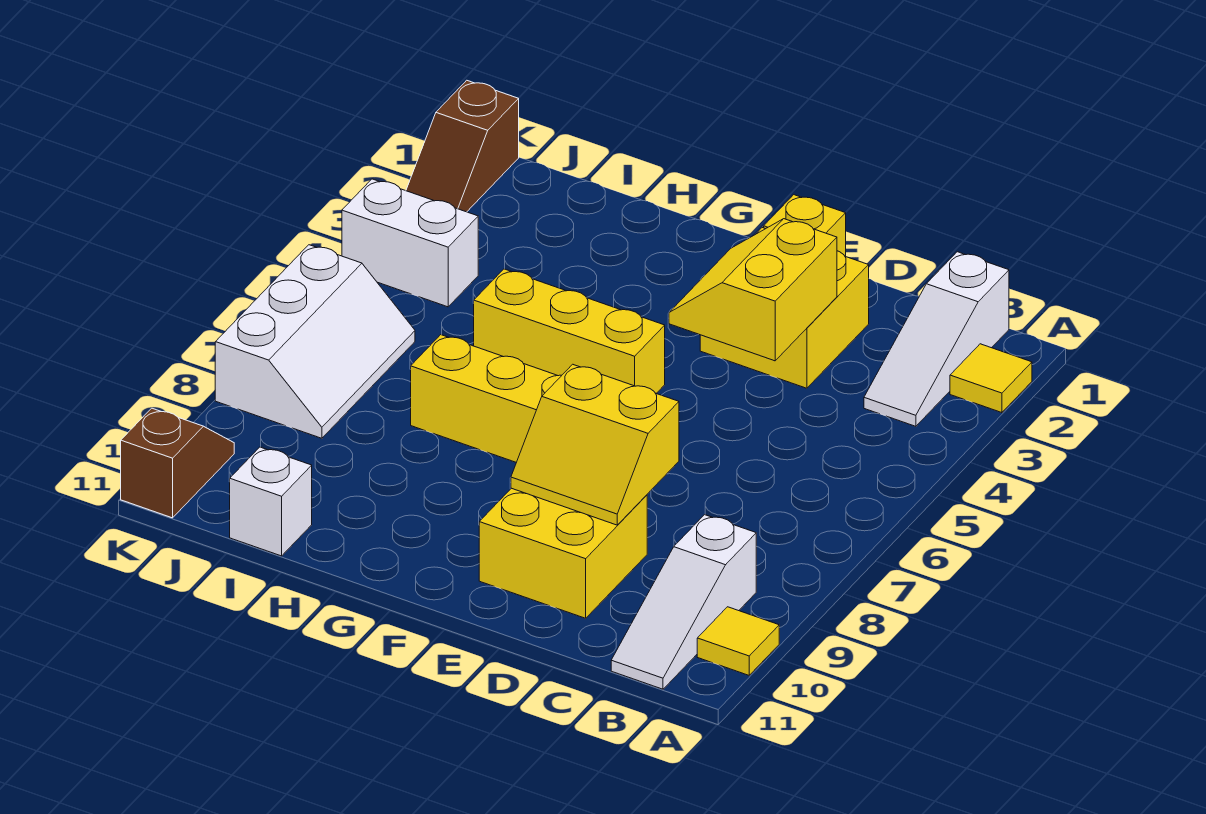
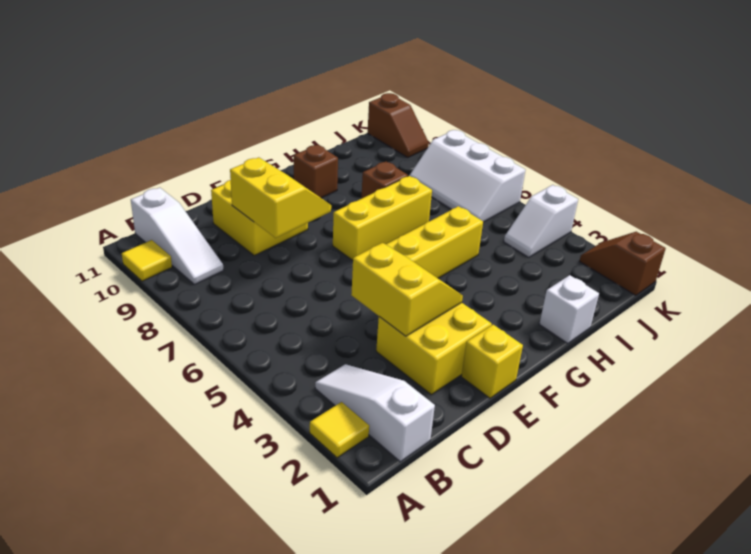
white 1x3 slope [611,515,756,689] -> white 1x3 slope turned to [131,188,223,285]
yellow 2x2 slope [511,364,679,525] -> yellow 2x2 slope turned to [230,157,331,238]
none -> brown 1x1 brick [294,145,338,198]
none -> brown 1x1 brick [361,162,408,199]
white 1x1 brick [230,447,312,556] -> white 1x1 brick moved to [539,275,599,343]
white 1x2 brick [342,179,478,307] -> white 1x2 slope [504,185,578,257]

